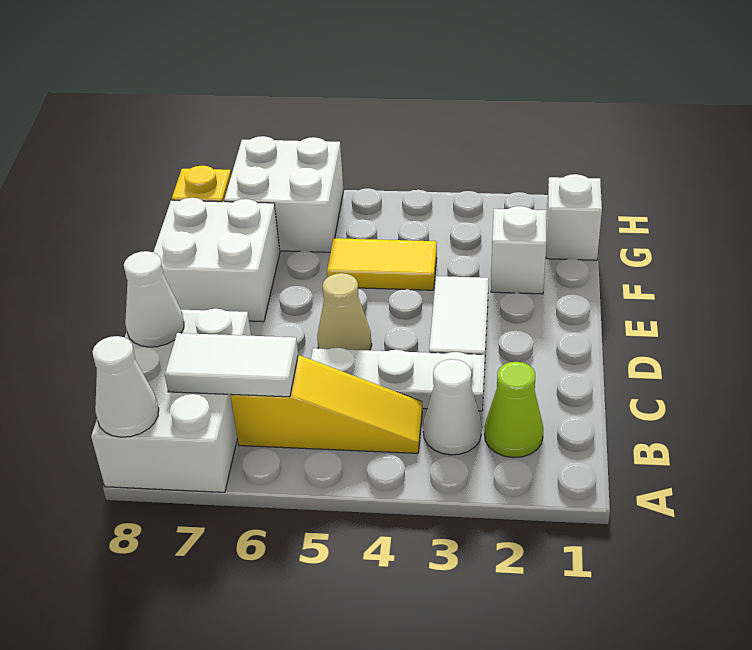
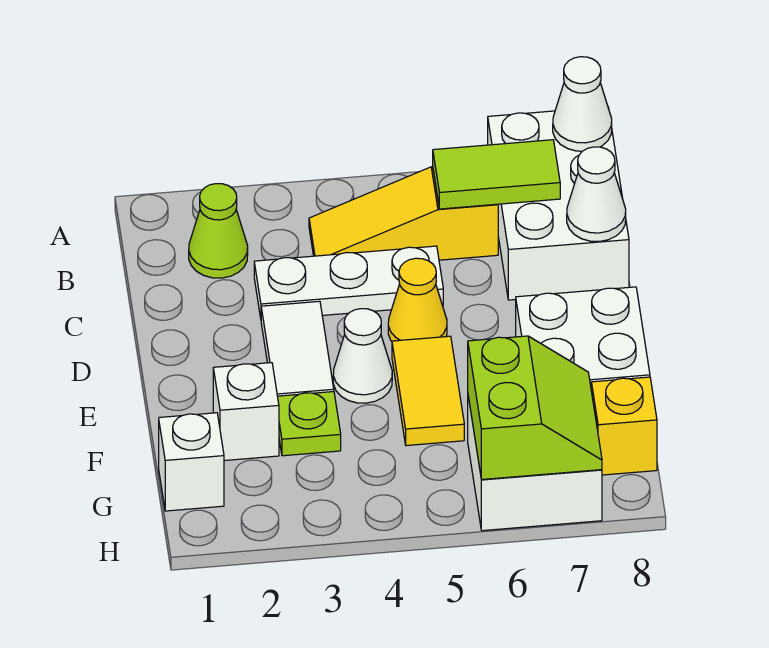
white 1x1 cone [423,359,482,455] -> white 1x1 cone moved to [333,309,392,403]
white 1x2 tile [165,333,298,397] -> lime 1x2 tile [433,140,560,209]
tan 1x1 cone [317,273,372,350] -> yellow 1x1 cone [388,258,447,341]
none -> lime 1x1 plate [278,392,341,456]
yellow 1x2 tile [327,238,437,290] -> yellow 1x2 tile turned to [392,336,464,446]
none -> lime 2x2 slope [468,336,602,480]

